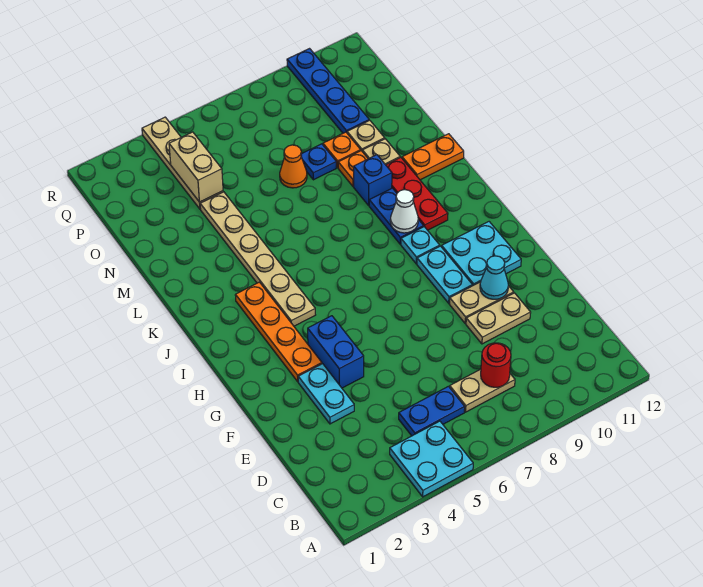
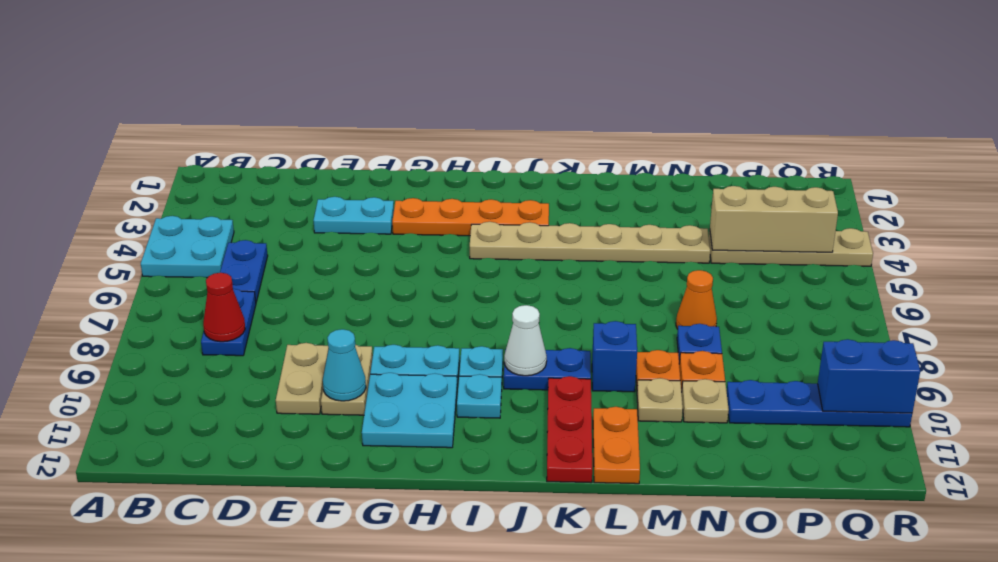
tan 1x2 plate [450,369,515,412] -> blue 1x2 plate [201,289,256,356]
red 1x1 round brick [481,343,511,387] -> red 1x1 cone [203,273,245,342]
blue 1x2 brick [308,316,364,388] -> blue 1x2 brick moved to [818,339,920,413]
none -> cyan 1x1 plate [457,374,502,418]
red 1x3 plate [386,157,448,230] -> red 1x3 plate turned to [547,376,592,483]
tan 1x2 brick [169,132,223,202] -> tan 1x3 brick [710,186,838,252]

